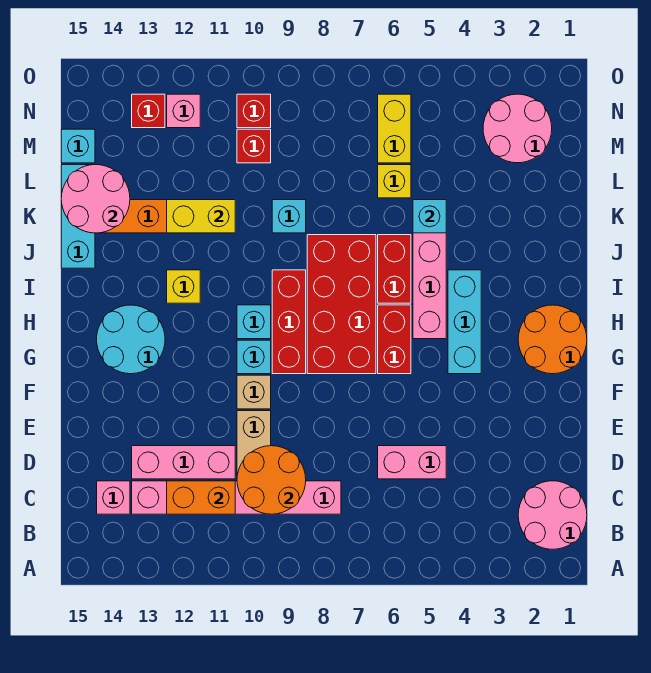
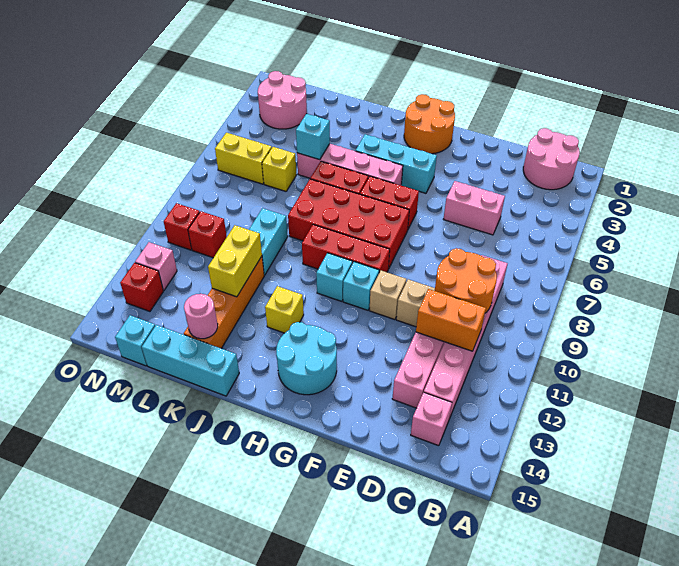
orange 1x2 brick [167,481,235,514] -> orange 1x2 brick turned to [416,289,486,351]
pink 1x2 brick [378,446,446,479] -> pink 1x2 brick turned to [444,181,505,235]
cyan 1x1 brick [272,200,306,233] -> cyan 1x2 brick [249,208,288,275]
pink 2x2 round brick [61,165,130,233] -> pink 1x1 round brick [184,294,218,339]

